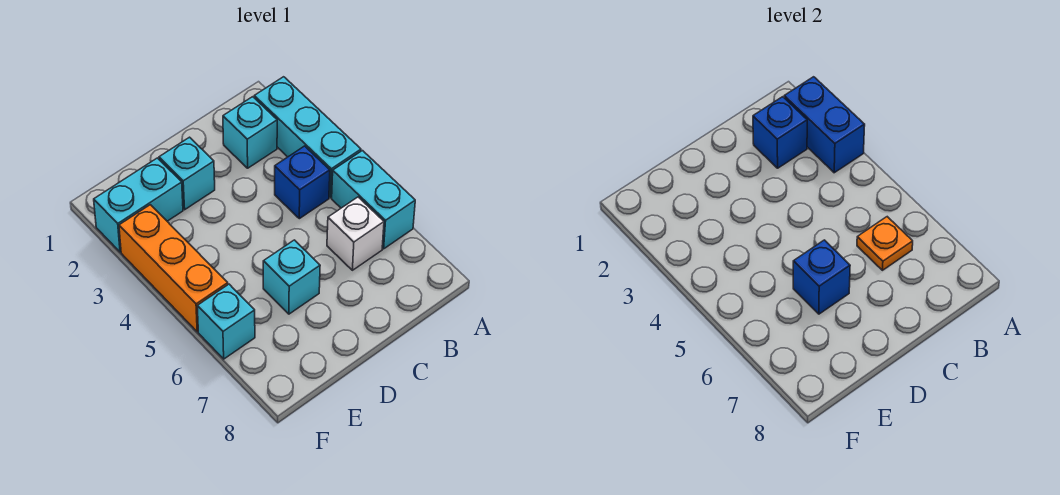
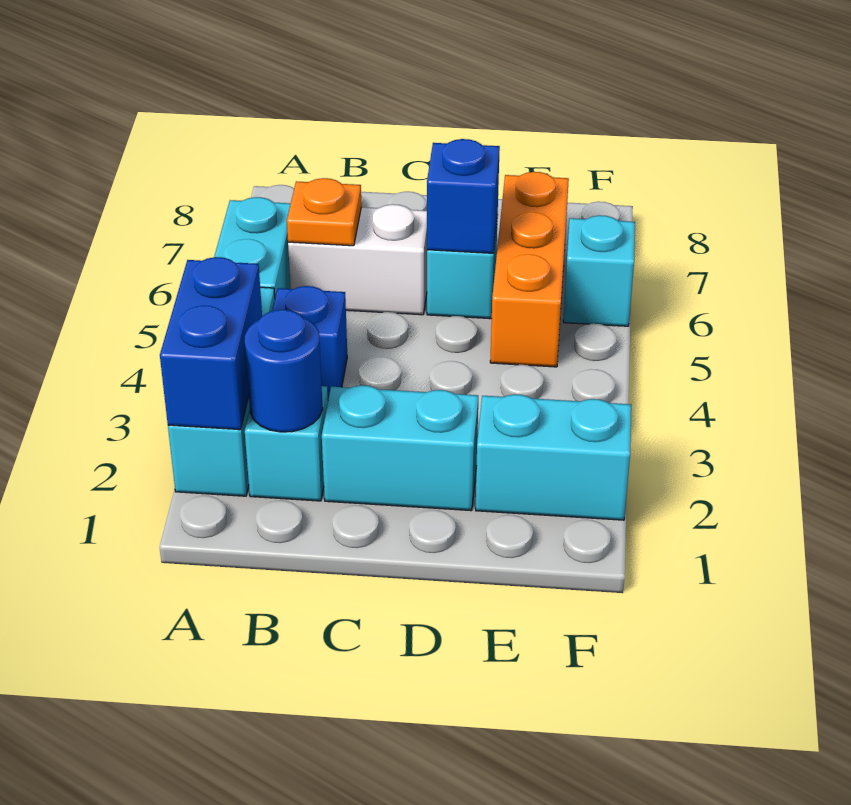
blue 1x1 brick [753,97,807,168] -> blue 1x1 round brick [245,310,323,432]
white 1x1 brick [327,197,384,270] -> white 1x2 brick [288,204,427,315]
cyan 1x1 brick [159,137,215,210] -> cyan 1x2 brick [322,385,478,511]
orange 1x3 brick [119,205,228,332] -> orange 1x3 brick moved to [490,172,569,367]

